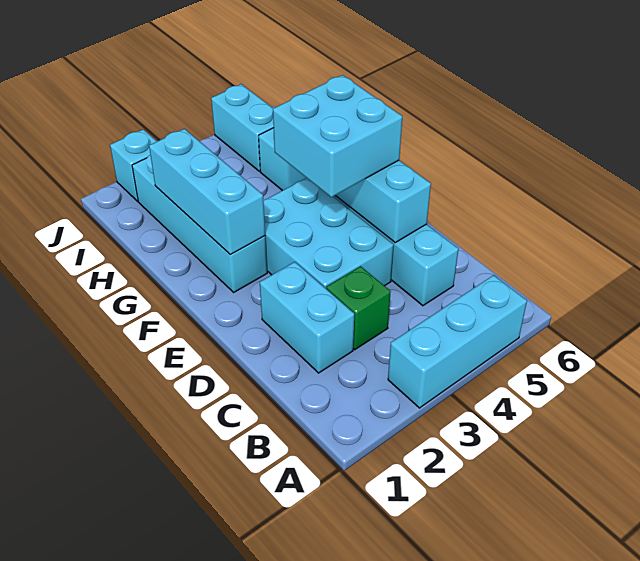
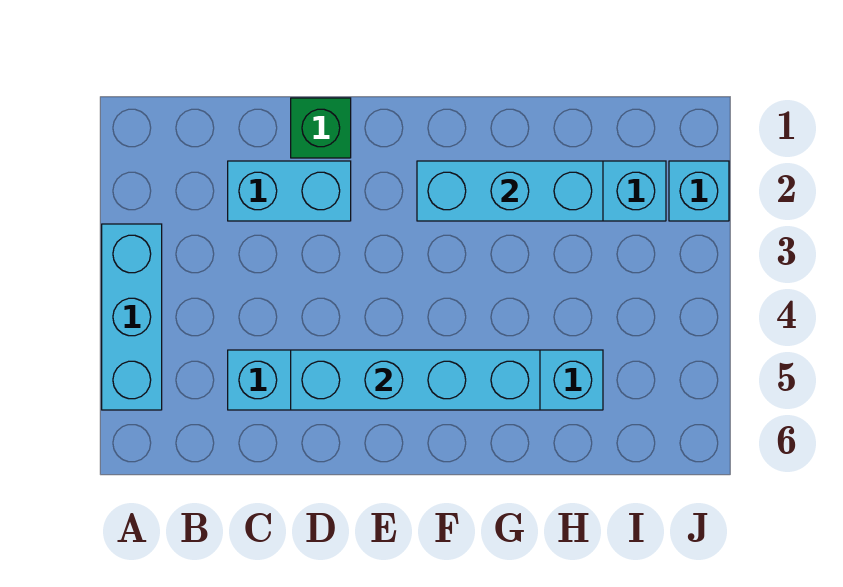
green 1x1 brick [326,266,391,350] -> green 1x1 brick moved to [291,98,351,158]
cyan 2x3 brick [263,178,394,288] -> none
cyan 2x2 brick [273,75,403,197] -> none
cyan 1x2 brick [211,84,274,171] -> none

